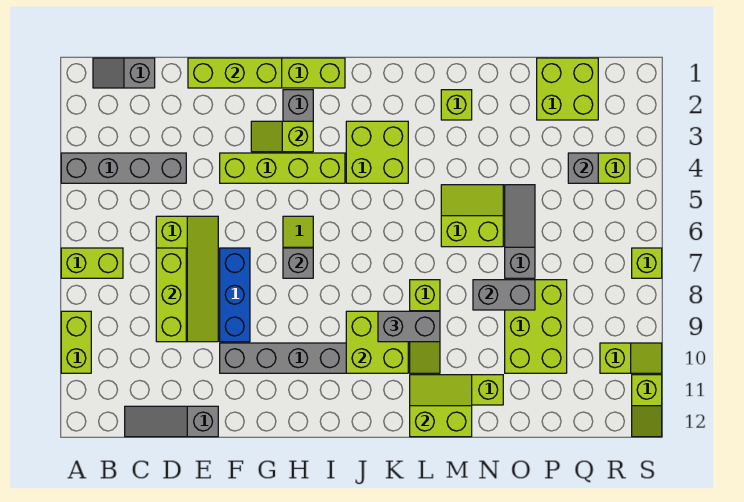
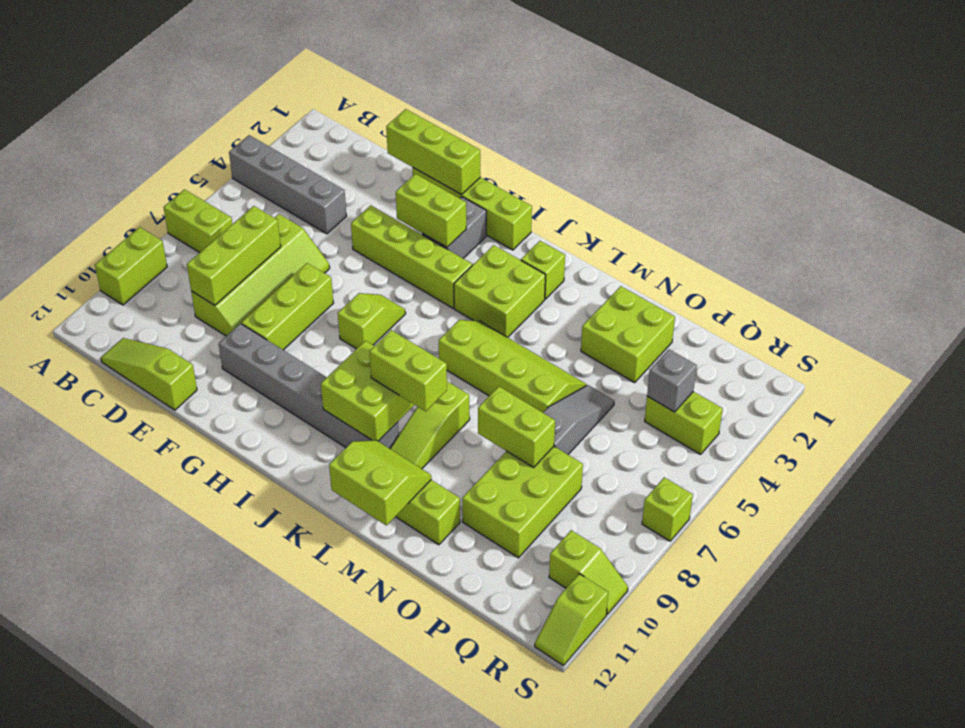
grey 1x2 slope [93,58,155,88] -> none
grey 1x3 slope [125,406,218,437] -> lime 1x3 slope [101,338,197,410]
blue 1x3 brick [220,248,250,342] -> lime 1x3 brick [242,263,333,350]
lime 1x2 slope [251,121,313,152] -> lime 1x2 brick [396,174,466,247]
grey 1x1 brick [283,248,313,278] -> none
grey 1x2 brick [378,311,440,342] -> lime 1x2 brick [369,330,447,411]
lime 1x1 brick [441,90,472,120] -> lime 1x1 brick moved to [521,241,565,299]
lime 2x2 slope [441,185,503,247] -> lime 2x4 slope [439,320,586,412]
grey 1x2 brick [473,280,535,310] -> lime 1x2 brick [478,387,555,467]
lime 2x2 brick [537,58,598,120] -> lime 2x2 brick moved to [581,286,675,383]

